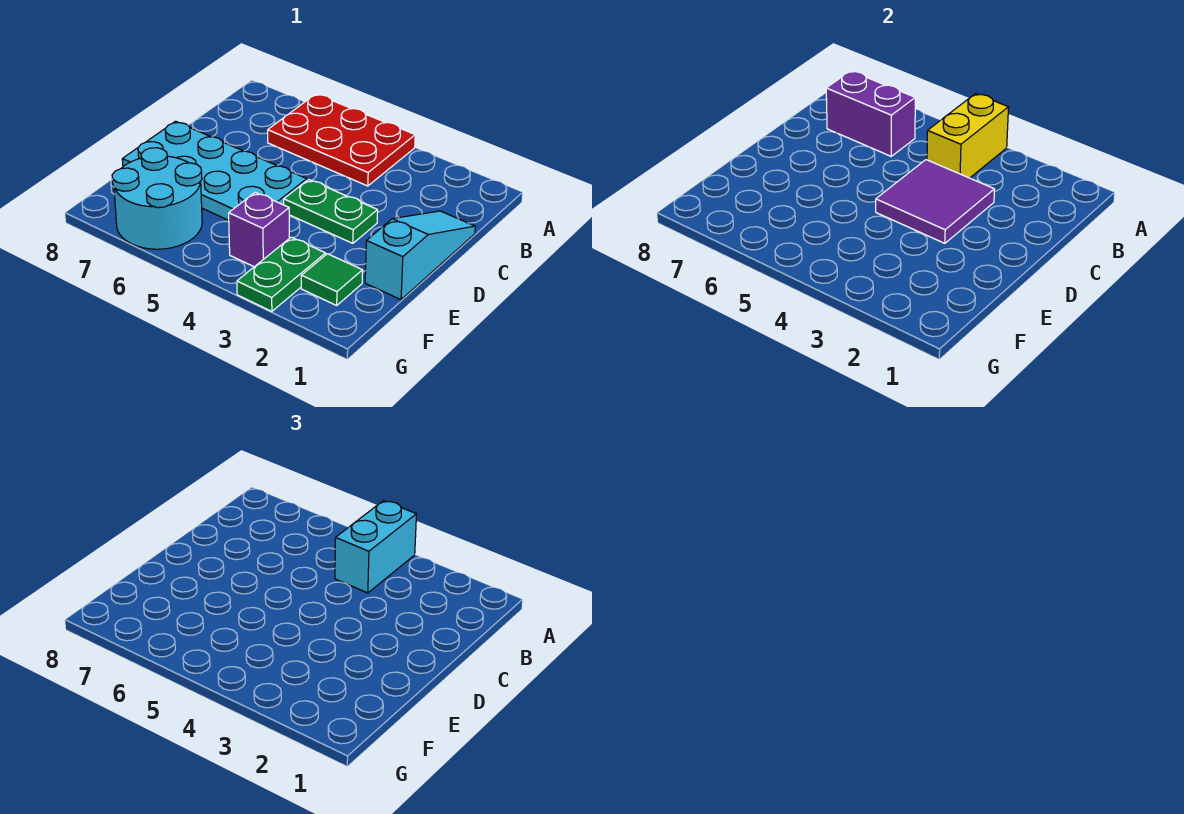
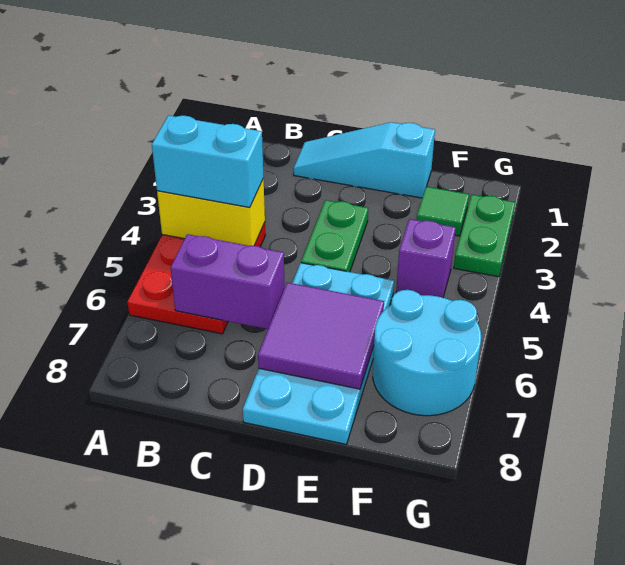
purple 1x2 brick [826,71,915,156] -> purple 1x2 brick turned to [171,234,285,329]
purple 2x2 tile [876,160,995,243] -> purple 2x2 tile moved to [258,282,384,389]
green 1x2 plate [237,237,326,311] -> green 1x2 plate turned to [454,195,515,277]

